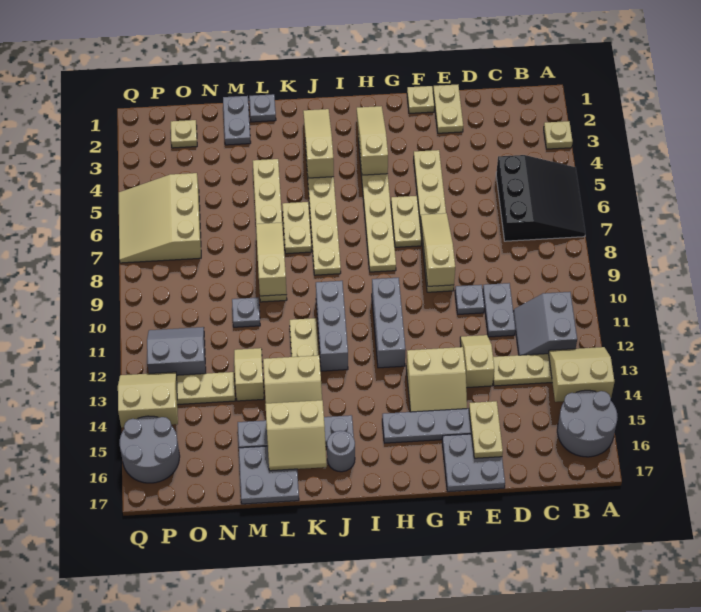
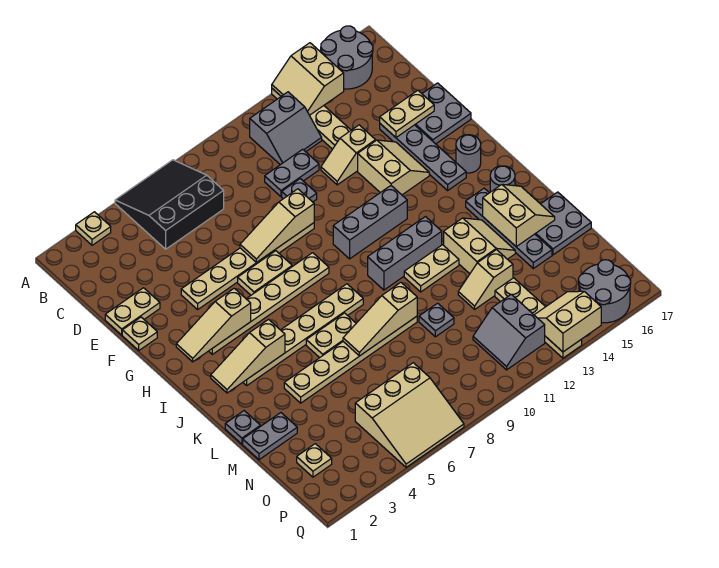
none -> grey 1x1 round brick [456,135,481,173]
tan 2x2 slope [118,372,178,428] -> tan 2x2 slope turned to [535,291,601,352]

